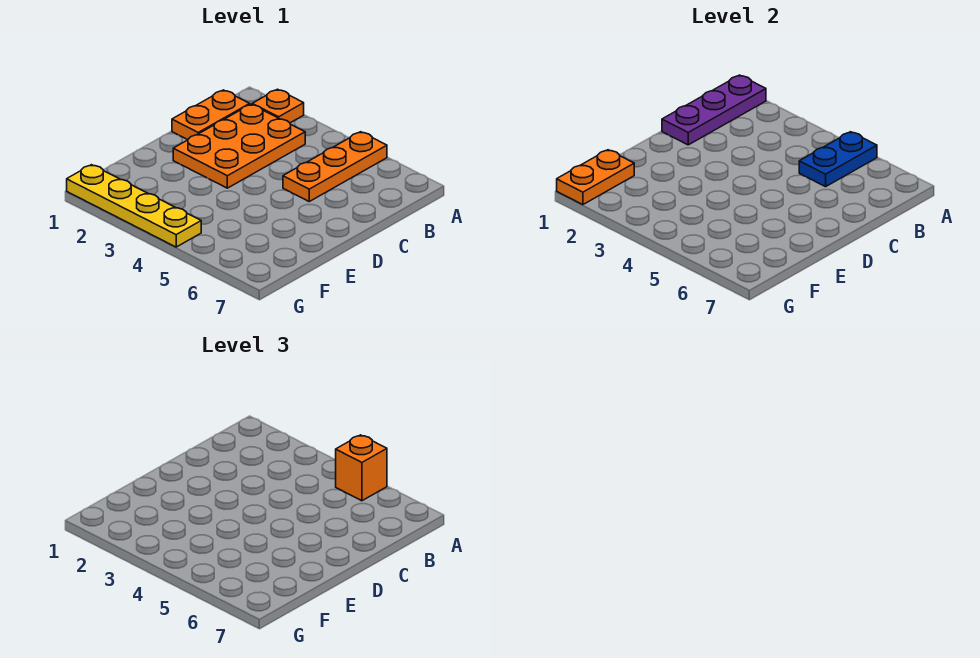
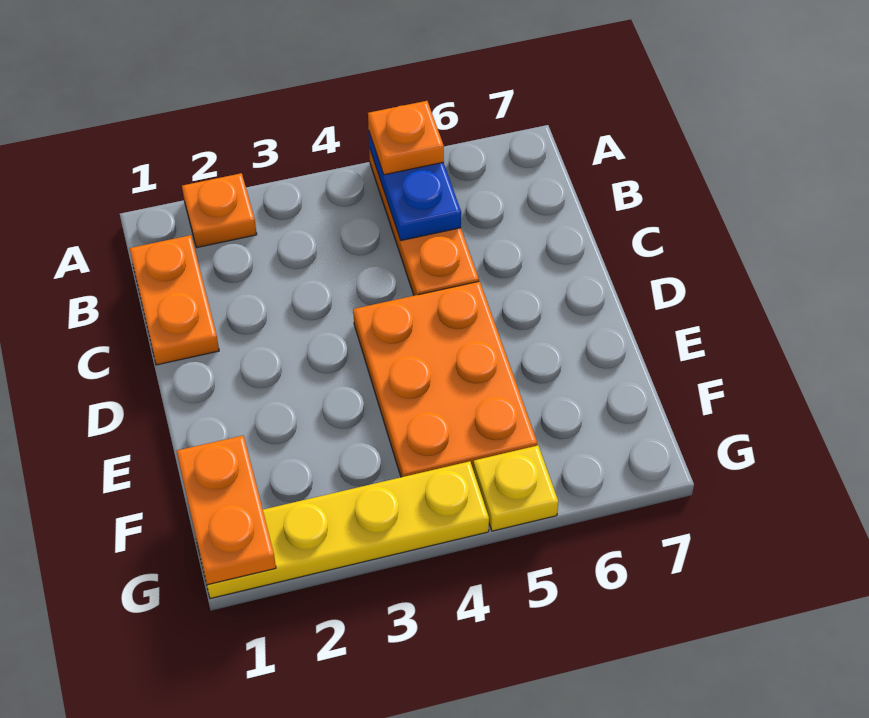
purple 1x3 plate [662,75,766,145] -> none
orange 1x1 brick [336,435,387,501] -> orange 1x1 plate [368,101,444,175]
orange 2x3 plate [173,104,305,188] -> orange 2x3 plate moved to [353,281,537,477]
none -> yellow 1x1 plate [473,445,558,531]

